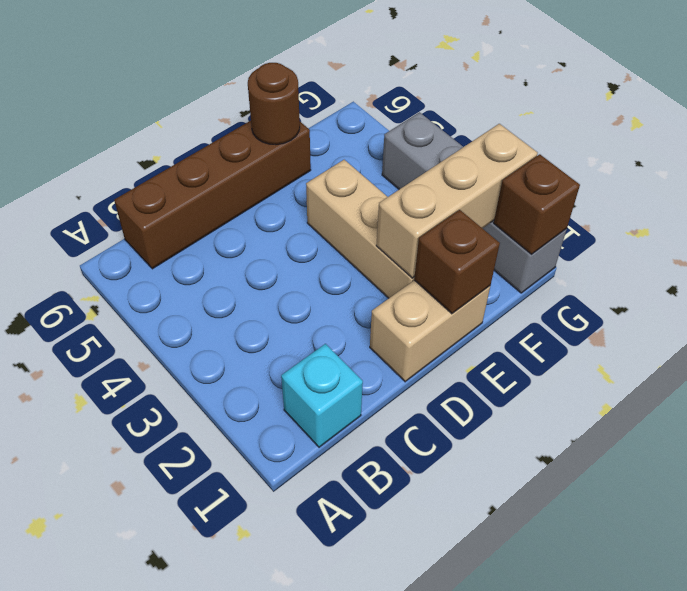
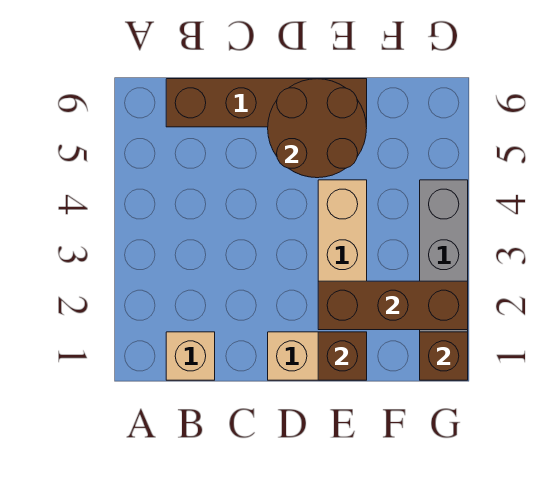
cyan 1x1 brick [281,344,363,447] -> tan 1x1 brick [166,332,215,380]
tan 1x3 brick [376,124,538,278] -> brown 1x3 brick [318,281,468,330]
brown 1x1 round brick [248,63,300,145] -> brown 2x2 round brick [268,79,367,178]

